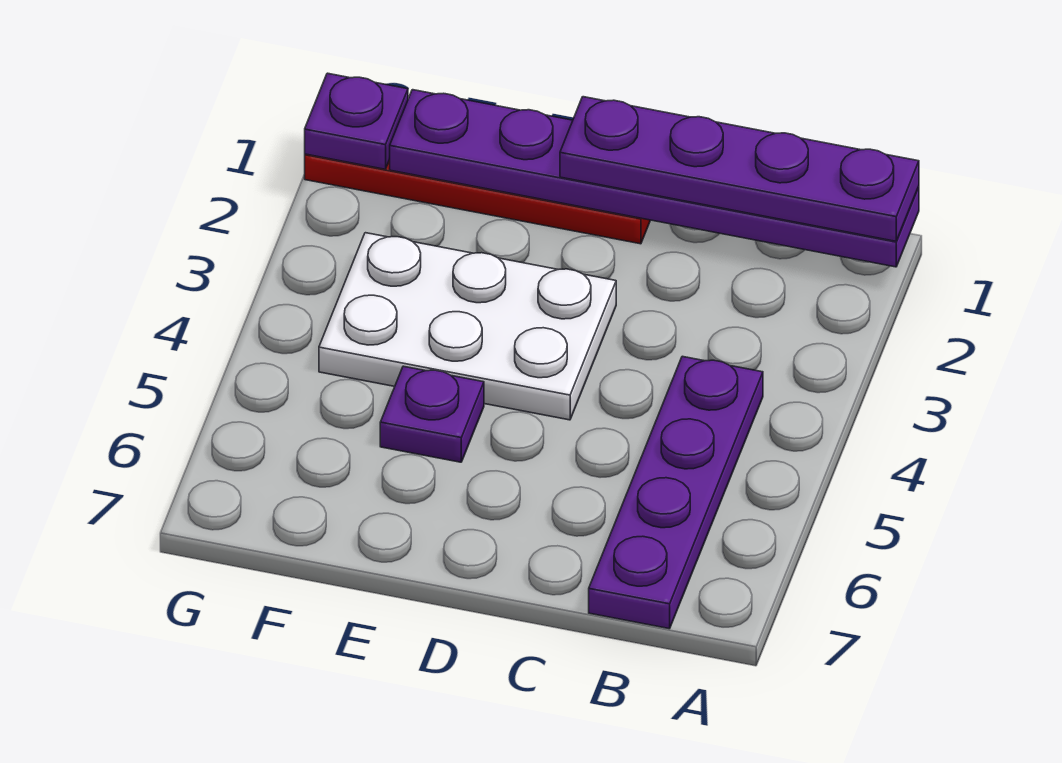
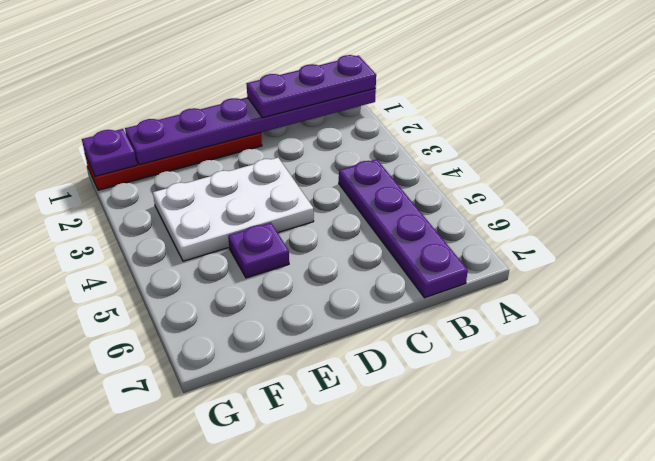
purple 1x4 plate [560,97,919,241] -> purple 1x3 plate [246,55,376,118]

